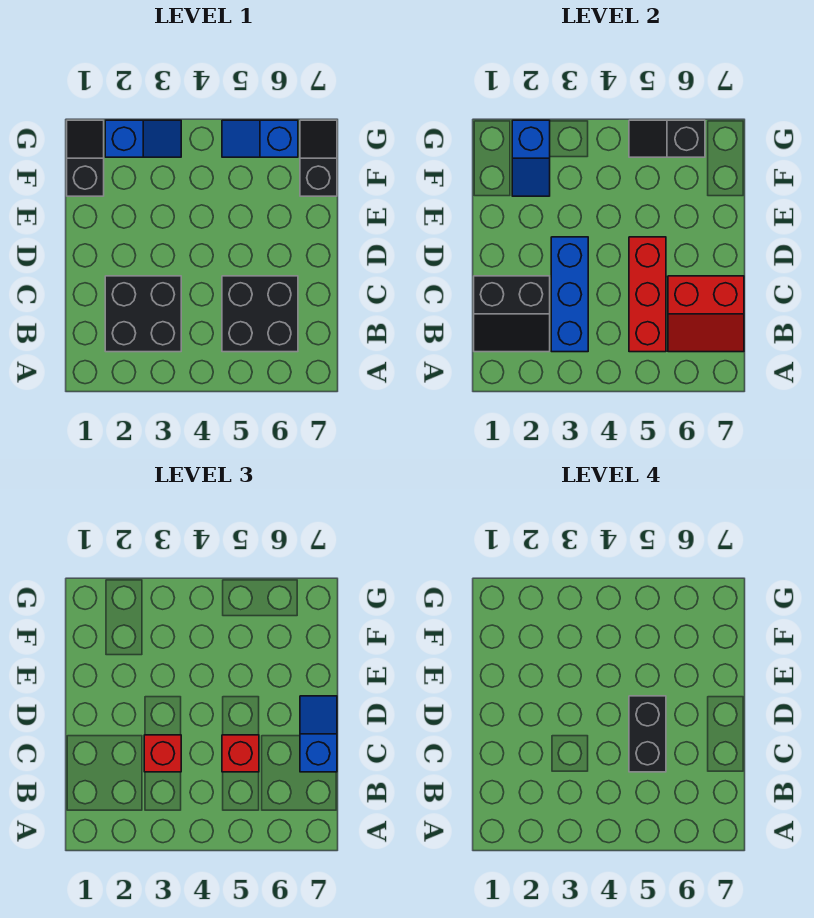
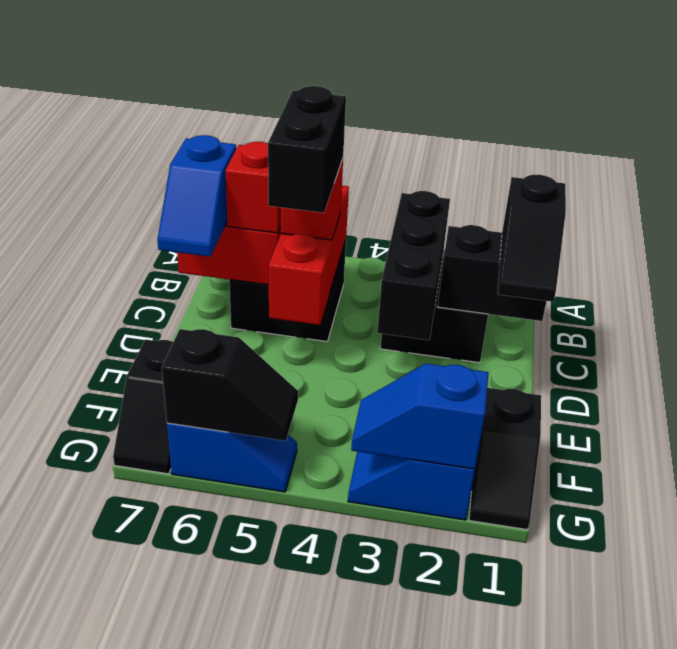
blue 1x3 brick [551,237,588,352] -> black 1x3 brick [377,191,450,340]
none -> black 1x2 slope [498,175,566,302]
red 1x1 brick [144,735,181,772] -> red 1x1 brick moved to [225,142,281,233]
blue 1x2 slope [512,120,550,196] -> blue 1x2 slope turned to [351,363,489,469]

